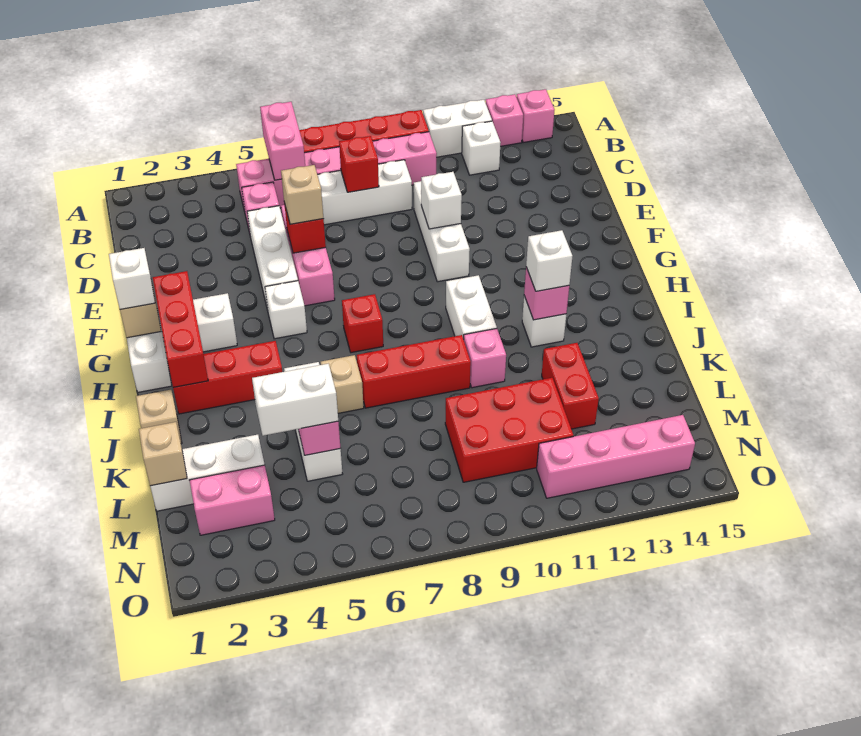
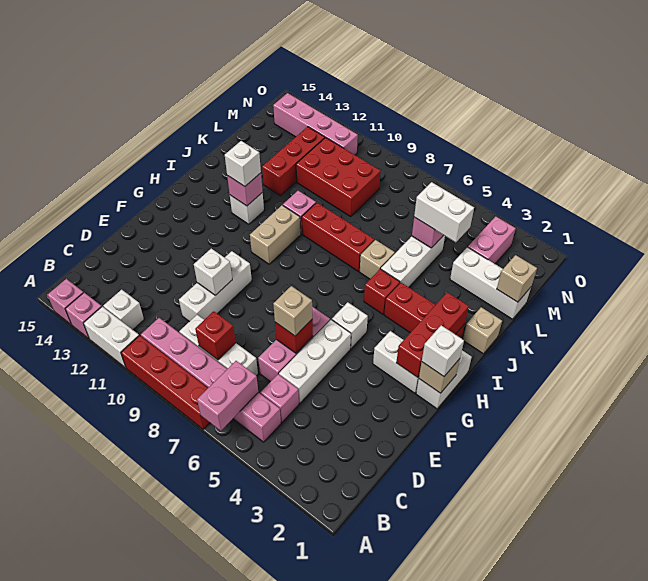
red 1x1 brick [342,294,383,353] -> red 1x1 brick moved to [364,269,400,314]
white 1x2 brick [446,275,497,339] -> tan 1x2 brick [250,205,301,264]
red 1x2 brick [542,343,599,429] -> red 1x3 brick [262,127,325,196]
pink 1x2 brick [190,465,275,535] -> pink 1x2 brick turned to [468,216,516,264]

